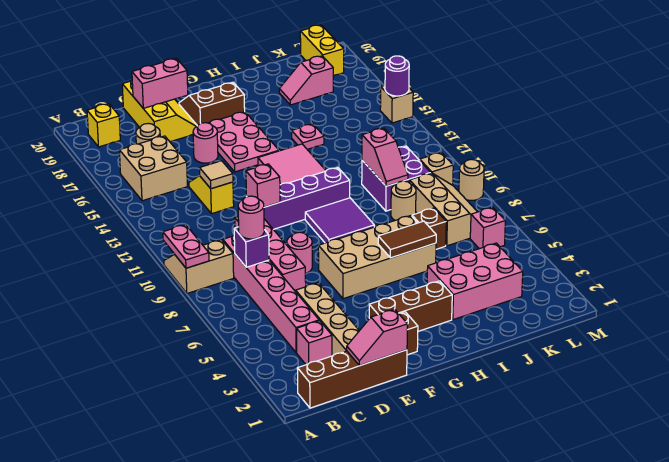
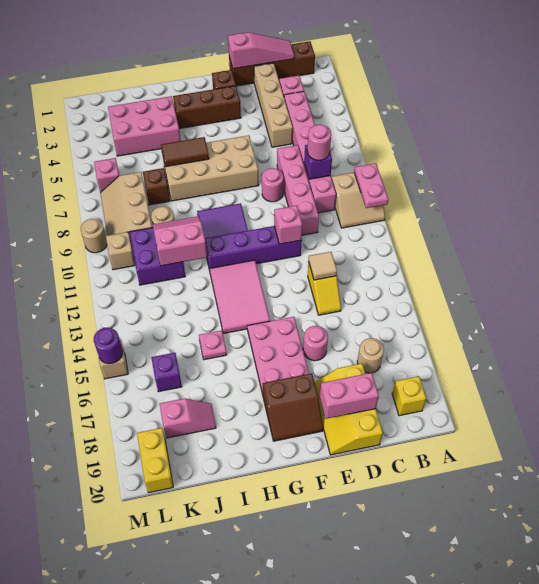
tan 2x2 brick [119,136,187,201] -> none
pink 1x2 slope [347,309,408,366] -> pink 1x3 slope [228,32,294,69]
pink 1x2 slope [362,128,408,186] -> pink 2x2 slope [153,216,207,266]
none -> purple 1x1 brick [151,353,182,392]

